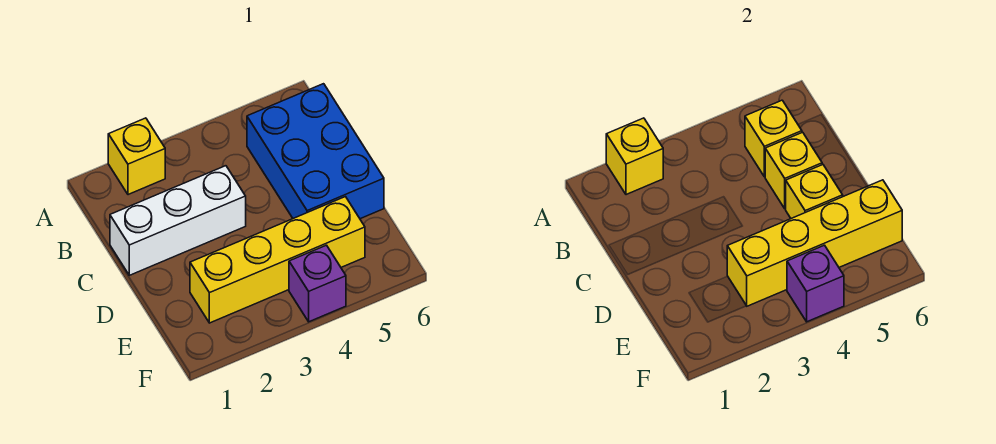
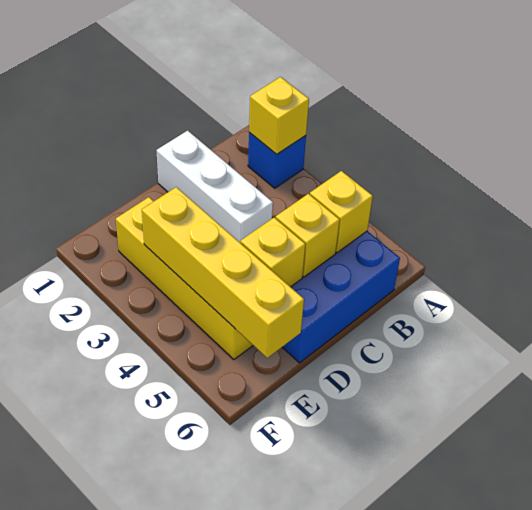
yellow 1x1 brick [108,118,165,195] -> blue 1x1 brick [248,132,306,188]
purple 1x1 brick [289,245,346,322] -> none
purple 1x1 brick [787,245,844,322] -> none

